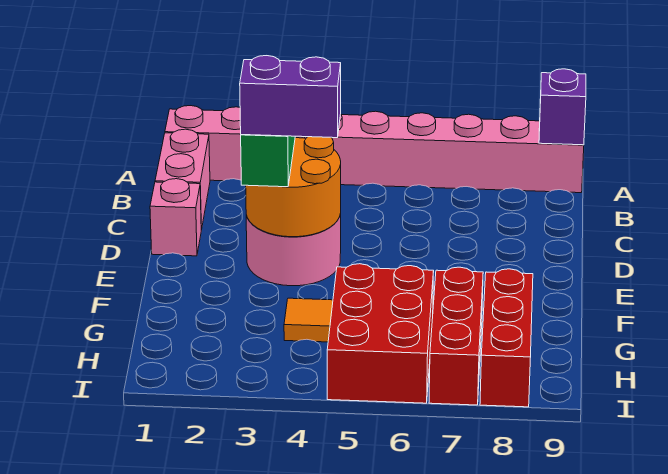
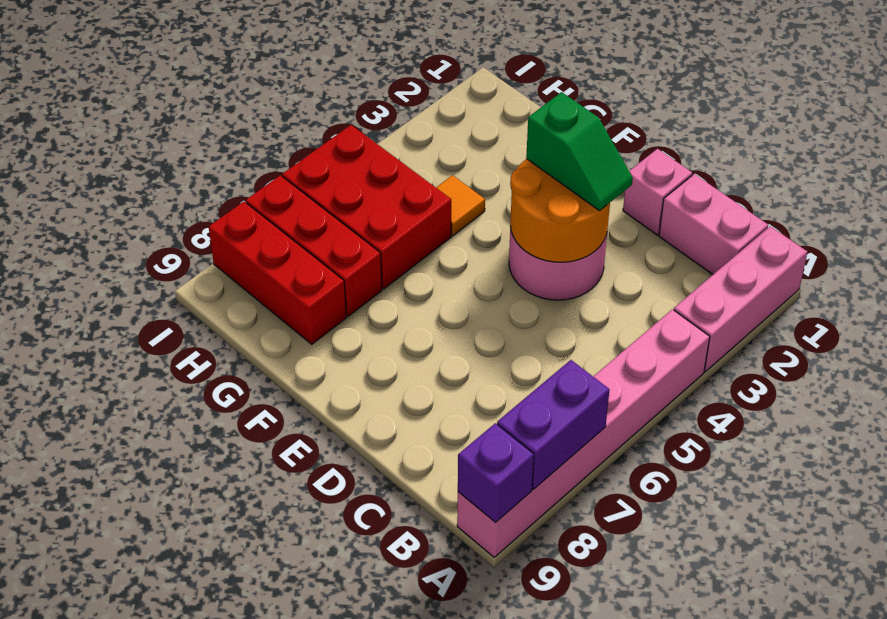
purple 1x2 brick [240,56,341,138] -> purple 1x2 brick moved to [497,360,610,489]

